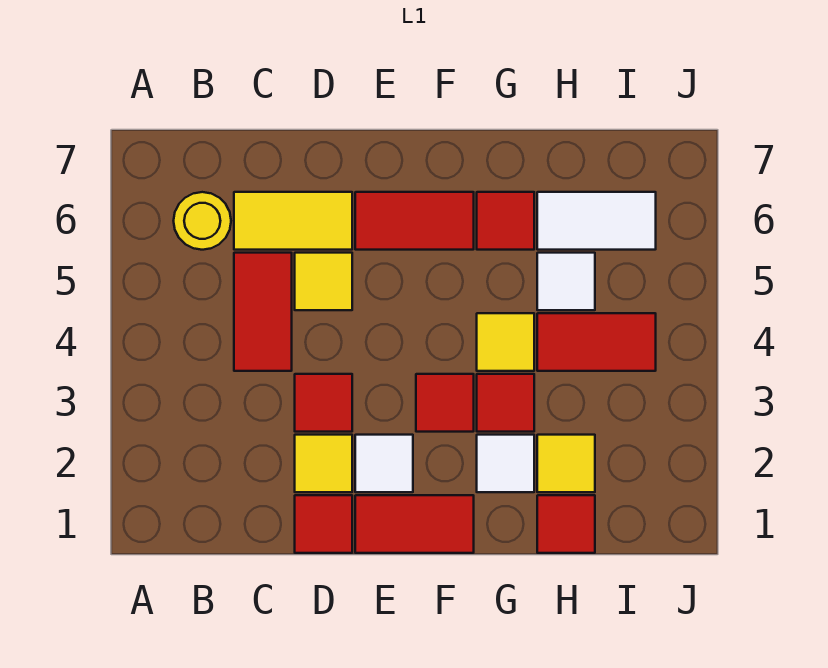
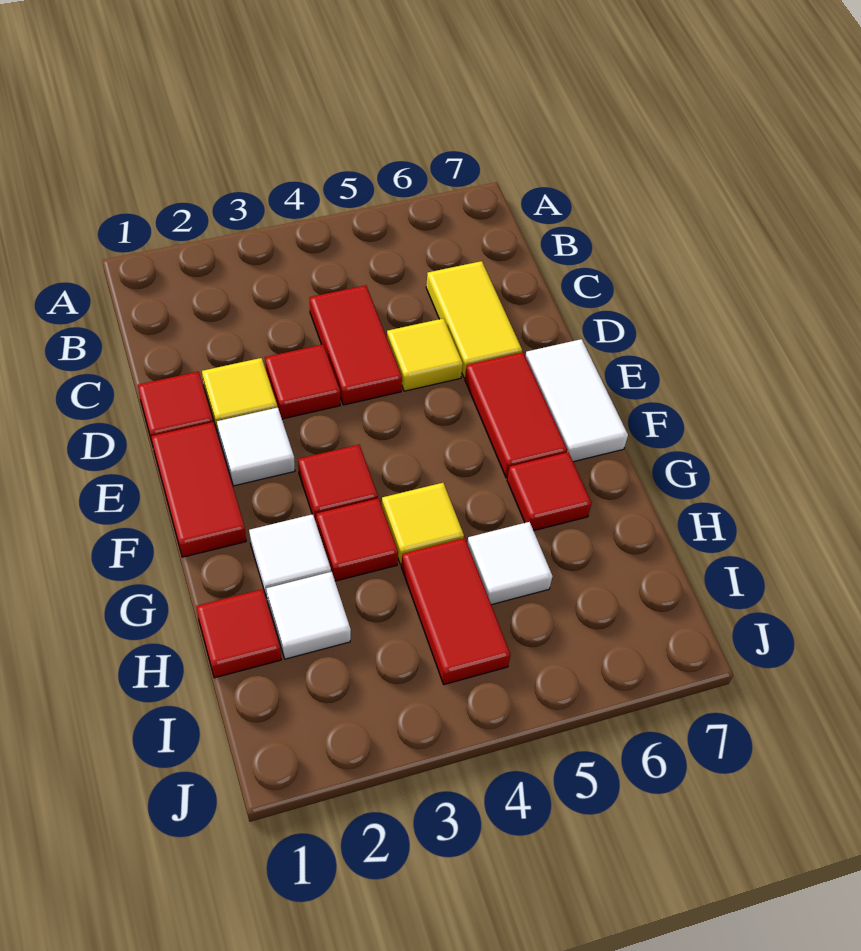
yellow 1x1 round brick [174,192,231,250] -> none
red 1x2 tile [234,253,292,371] -> red 1x2 tile turned to [310,285,402,405]
yellow 1x1 tile [537,435,595,492] -> white 1x1 tile [266,572,351,659]
white 1x2 tile [537,192,656,250] -> white 1x2 tile moved to [525,339,628,462]

